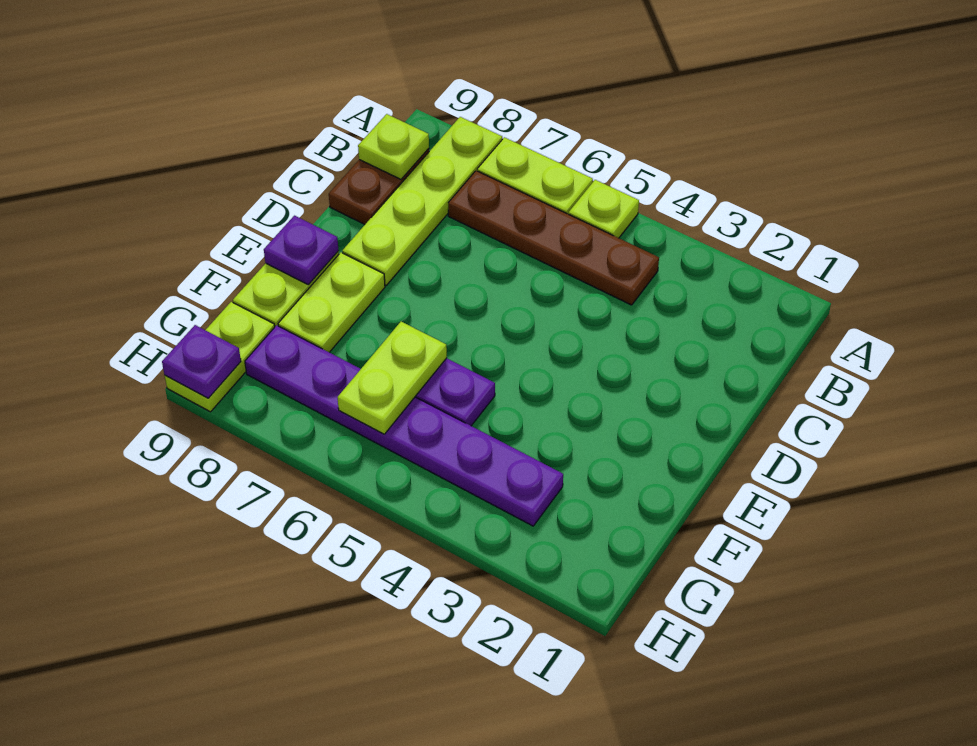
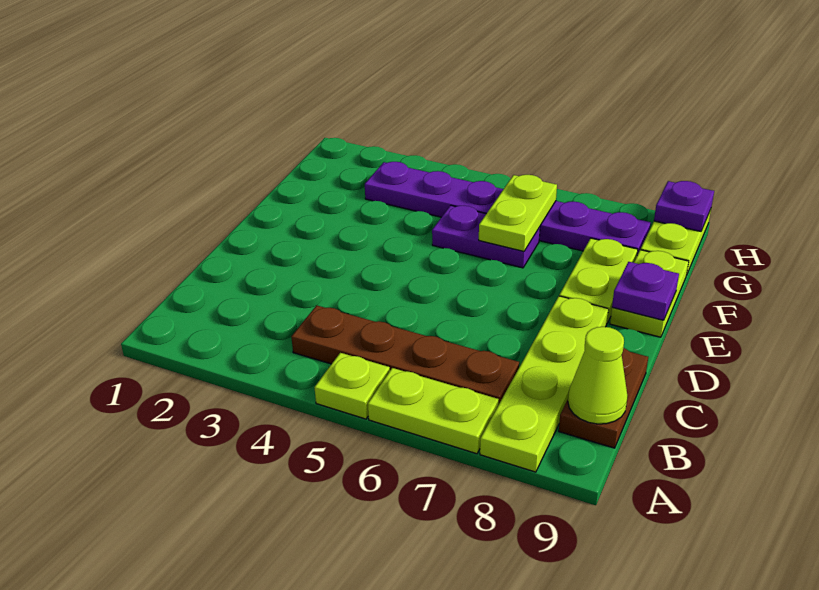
lime 1x1 plate [358,114,429,179] -> lime 1x1 cone [568,327,628,424]

